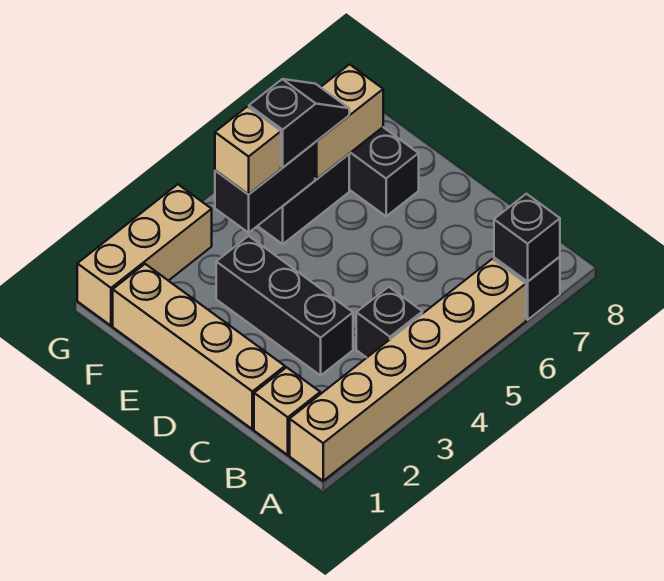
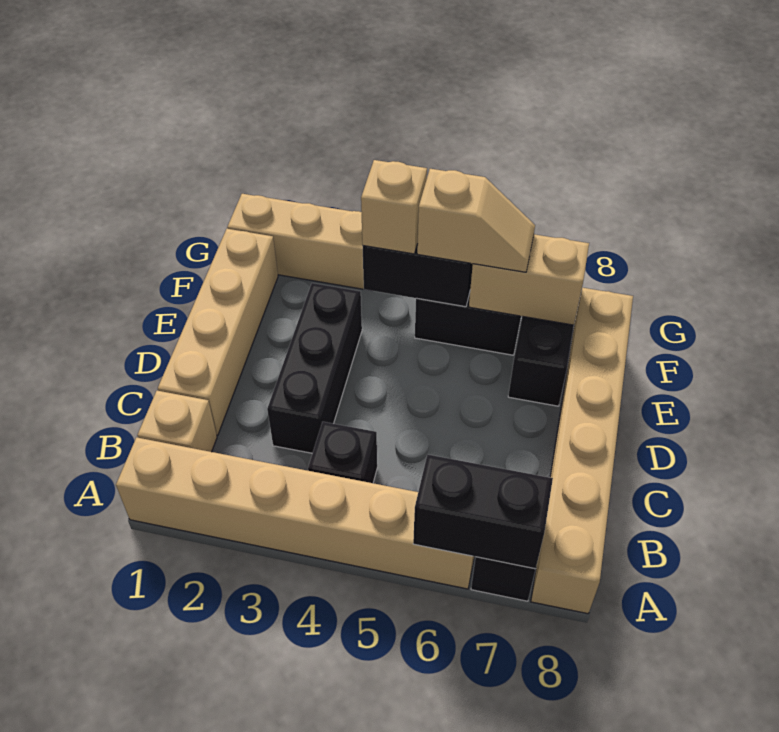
black 1x1 brick [494,194,560,281] -> black 1x2 brick [413,454,553,569]
none -> tan 1x6 brick [531,288,633,614]
black 1x2 slope [249,79,349,167] -> tan 1x2 slope [417,169,535,272]

